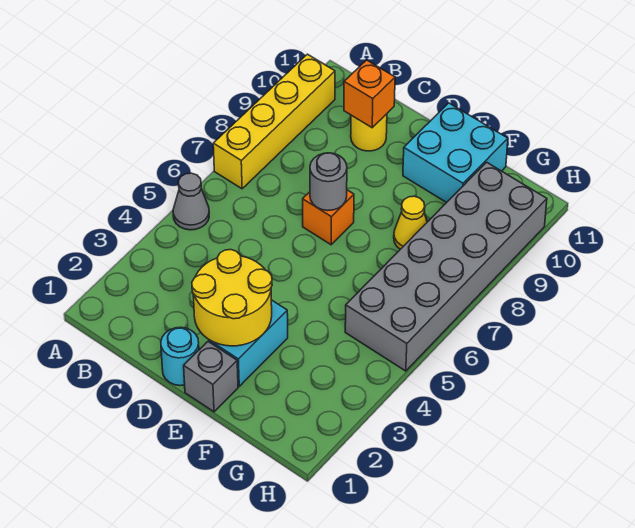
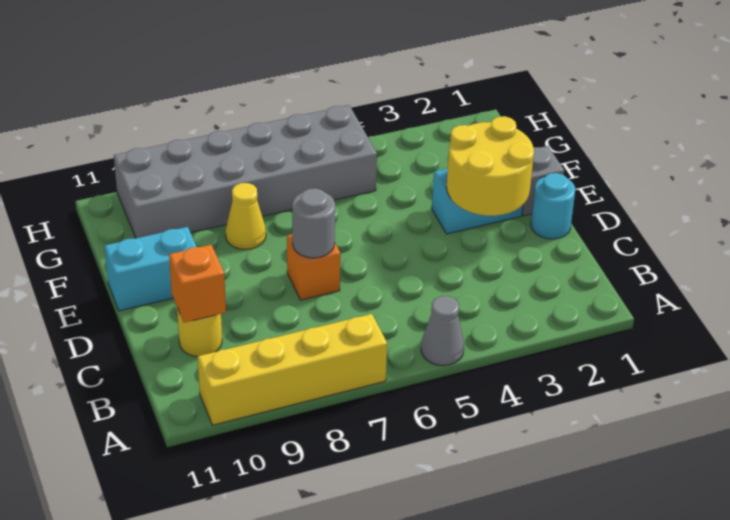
cyan 2x2 brick [403,103,508,203] -> cyan 1x2 brick [105,227,197,311]

